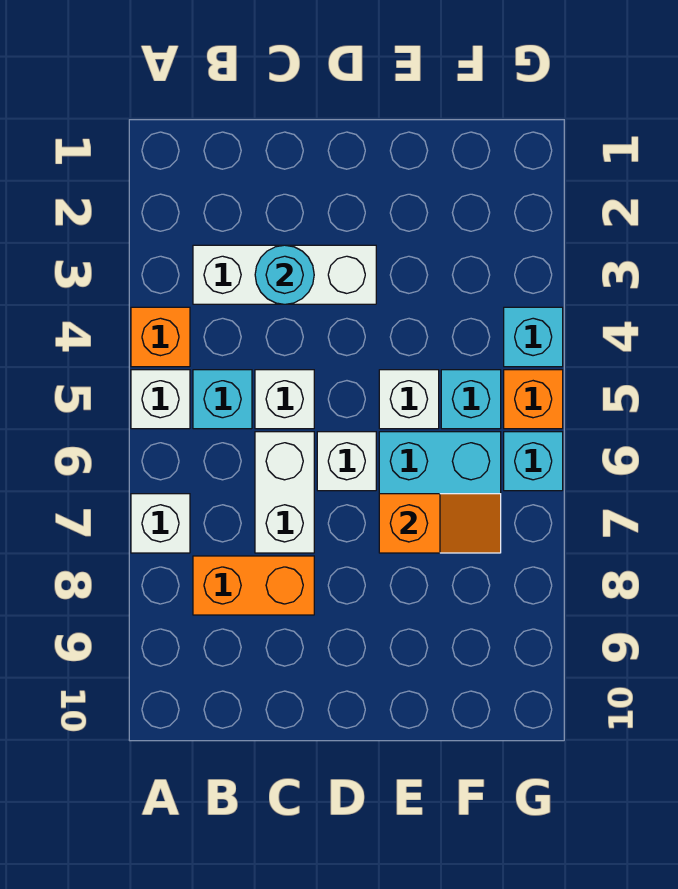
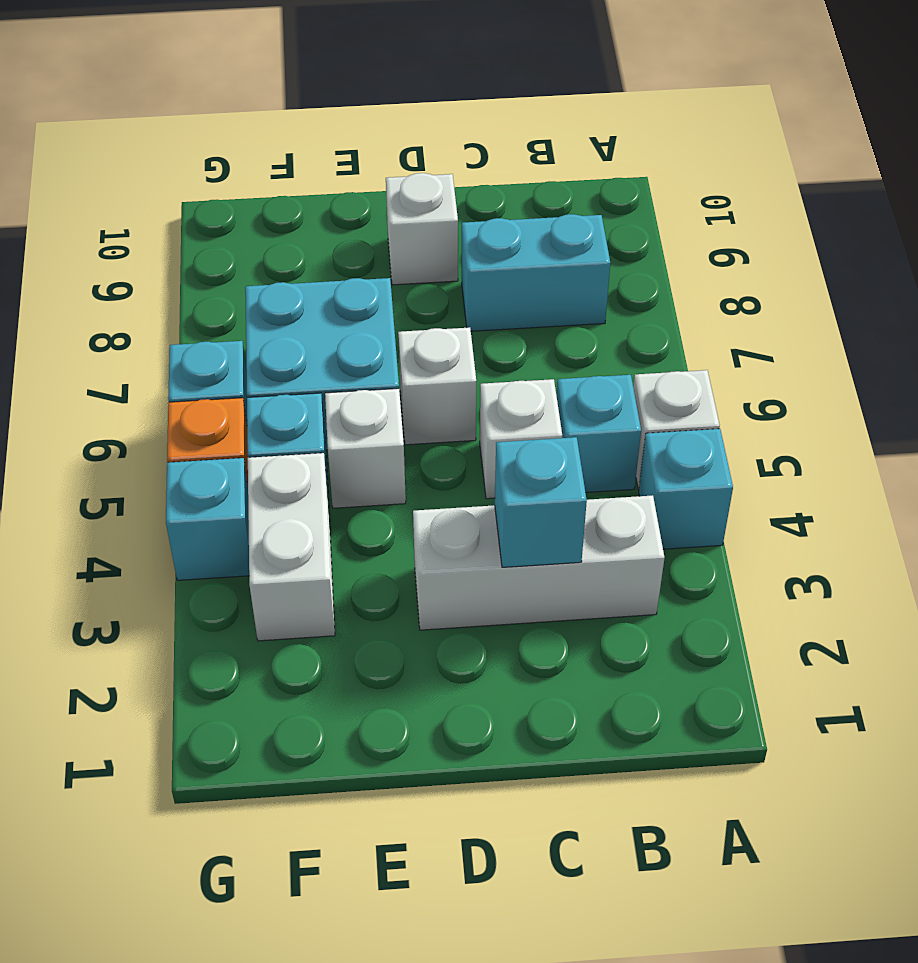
orange 1x1 brick [131,307,190,367] -> cyan 1x1 brick [639,429,733,549]
white 1x1 brick [131,494,190,553] -> white 1x1 brick moved to [386,173,458,285]
orange 1x2 brick [193,556,314,615] -> cyan 1x2 brick [462,214,610,331]
cyan 1x1 round brick [255,245,314,304] -> cyan 1x1 brick [495,437,587,567]
white 1x2 brick [255,432,314,553] -> white 1x2 brick moved to [248,453,335,641]
orange 1x2 slope [379,494,501,553] -> none

